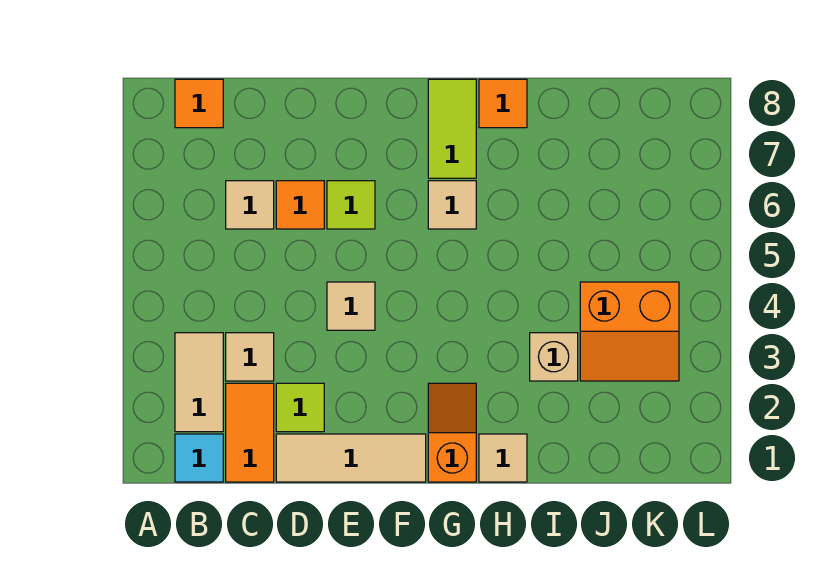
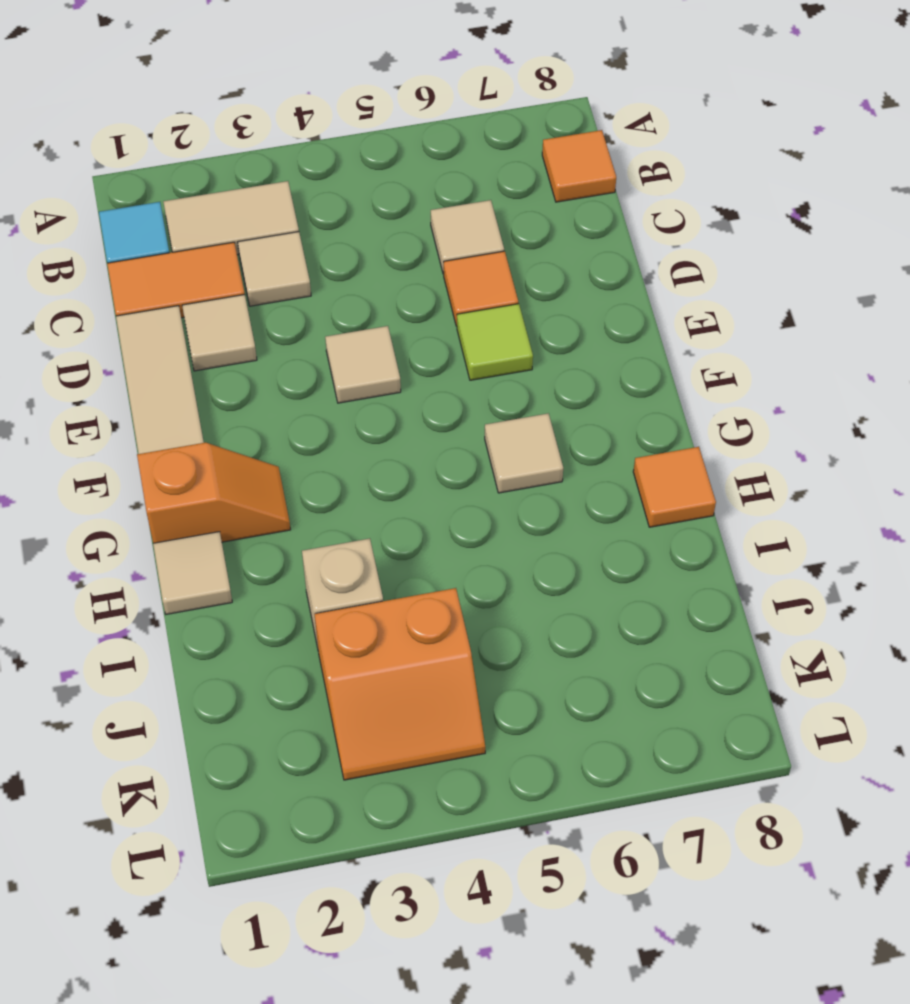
lime 1x1 tile [276,383,324,432] -> tan 1x1 tile [182,295,257,371]
lime 1x2 tile [428,79,476,178] -> none
orange 2x2 slope [580,282,679,381] -> orange 2x2 slope turned to [314,588,485,780]

